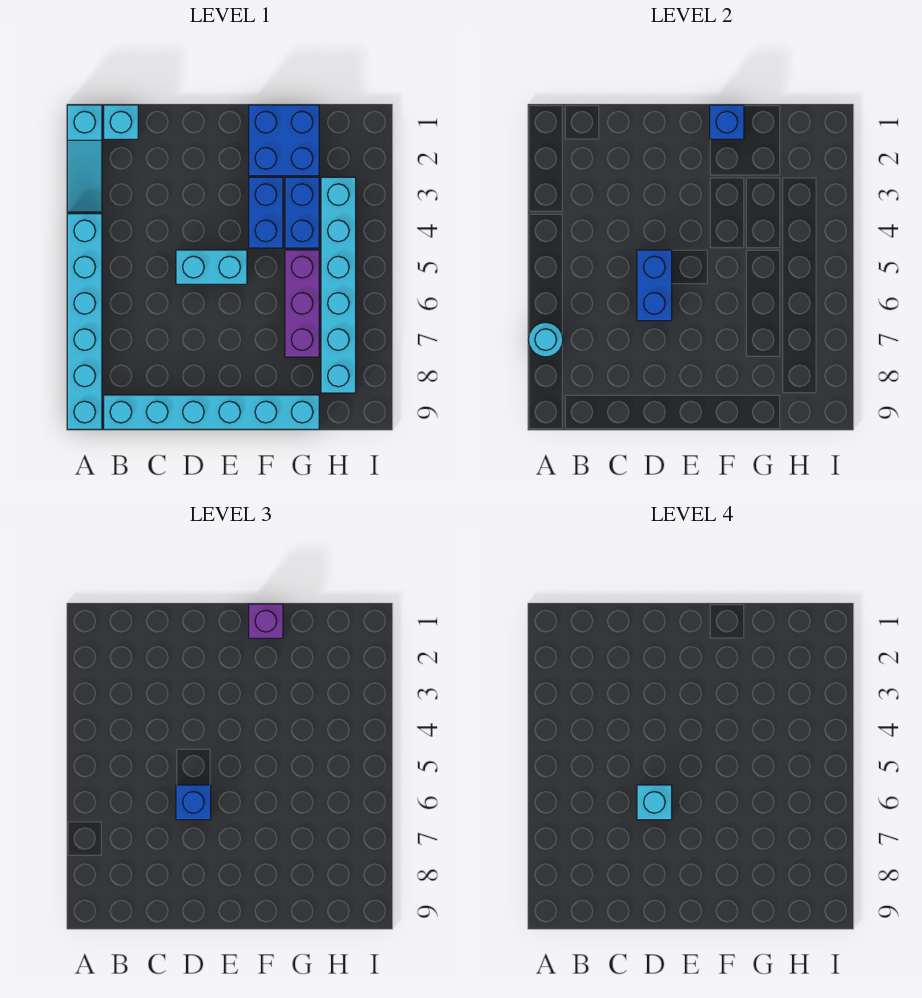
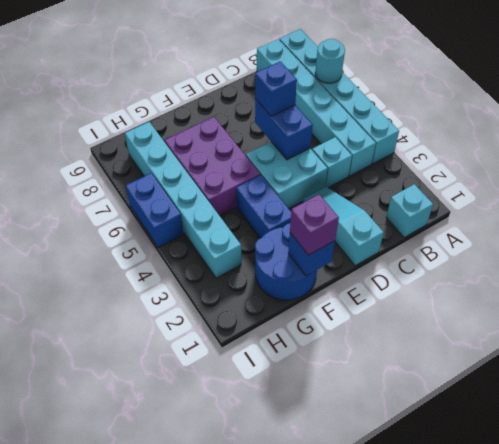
cyan 1x3 slope [67,105,102,212] -> cyan 1x3 slope moved to [303,187,384,266]
cyan 1x6 brick [104,395,319,429] -> cyan 1x6 brick turned to [257,39,376,176]
cyan 1x2 brick [176,250,247,284] -> cyan 2x2 brick [246,142,328,208]
cyan 1x1 brick [637,785,672,820] -> cyan 1x1 brick moved to [312,137,352,188]
blue 2x2 brick [249,105,319,176] -> blue 2x2 round brick [255,223,317,300]
blue 1x2 brick [285,177,319,248] -> blue 1x2 brick moved to [126,173,183,248]
purple 1x3 brick [285,250,319,357] -> purple 2x3 brick [165,117,260,216]

